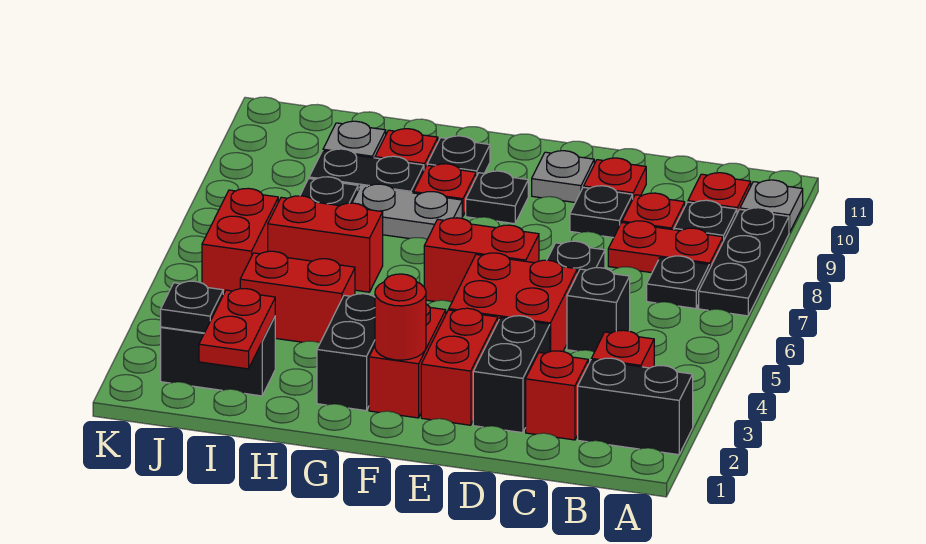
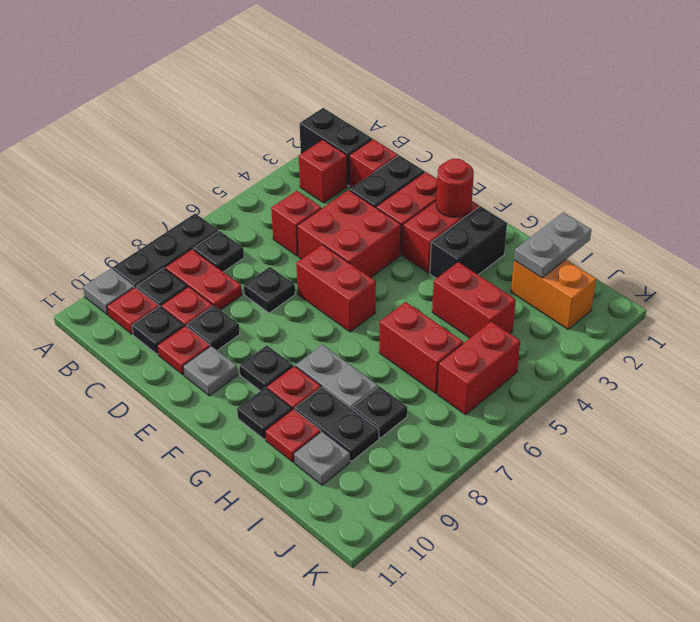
black 1x1 brick [567,268,630,352] -> red 1x1 brick [271,191,321,256]
red 1x2 plate [199,289,275,369] -> grey 1x2 plate [514,212,591,278]
black 1x2 brick [161,317,275,396] -> orange 1x2 brick [511,260,596,329]
black 1x1 plate [161,281,223,333] -> black 1x1 plate moved to [132,306,184,354]

